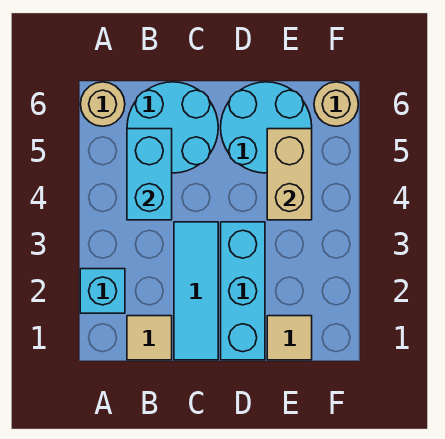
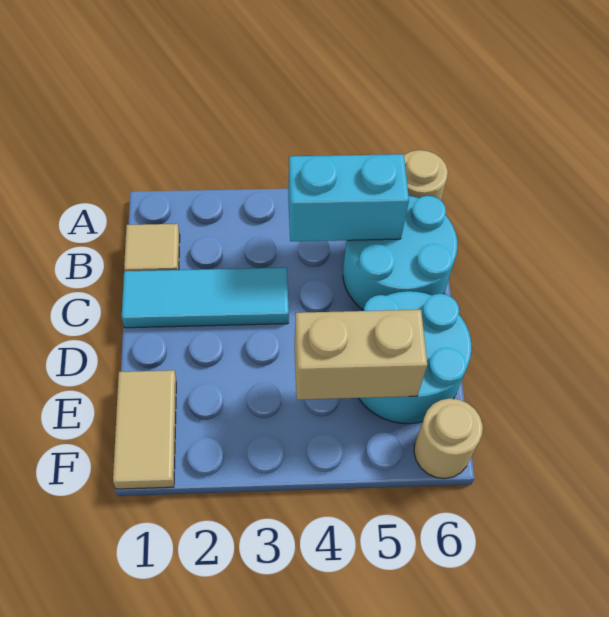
cyan 1x1 brick [80,269,125,313] -> none
cyan 1x3 brick [221,222,265,360] -> none
tan 1x1 tile [267,316,312,360] -> tan 1x2 tile [113,370,176,489]

